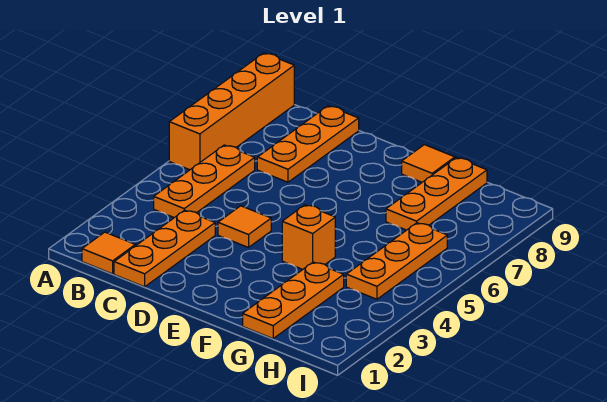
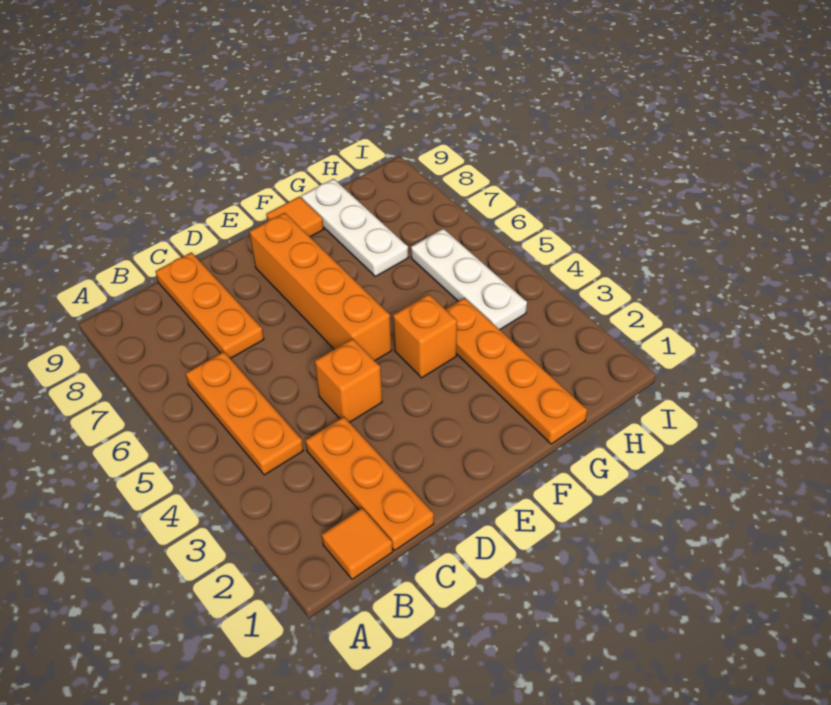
orange 1x4 brick [169,53,294,170] -> orange 1x4 brick moved to [250,213,392,361]
orange 1x1 tile [218,206,271,248] -> orange 1x1 brick [315,339,382,423]
orange 1x3 plate [243,262,344,339] -> orange 1x4 plate [445,298,587,444]
orange 1x3 plate [386,158,487,230] -> white 1x3 plate [301,179,408,277]
orange 1x3 plate [346,223,447,299] -> white 1x3 plate [411,229,527,330]

